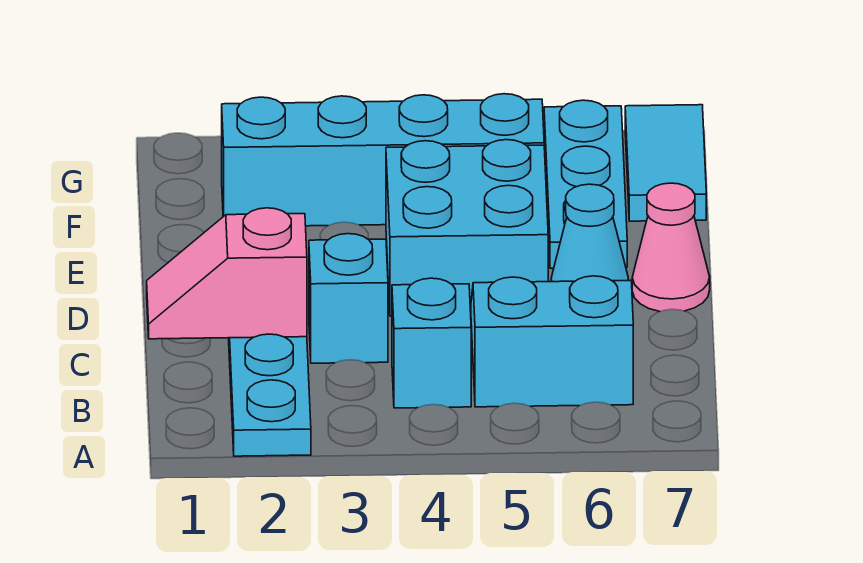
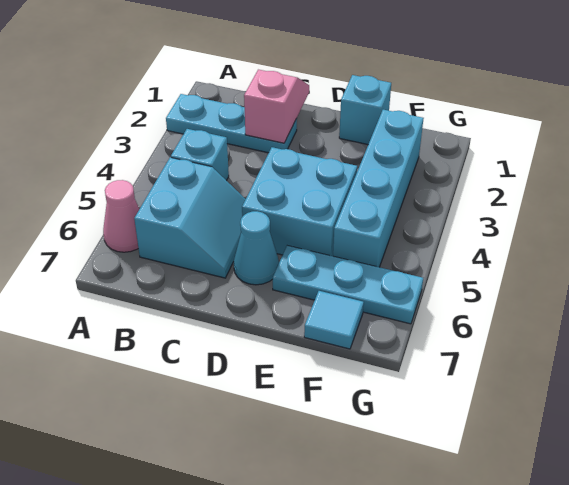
cyan 1x1 brick [309,234,388,363] -> cyan 1x1 brick moved to [339,75,391,144]
pink 1x1 cone [632,183,710,312] -> pink 1x1 cone moved to [103,180,139,252]
cyan 1x2 tile [625,105,706,221] -> cyan 1x1 tile [304,291,364,349]

